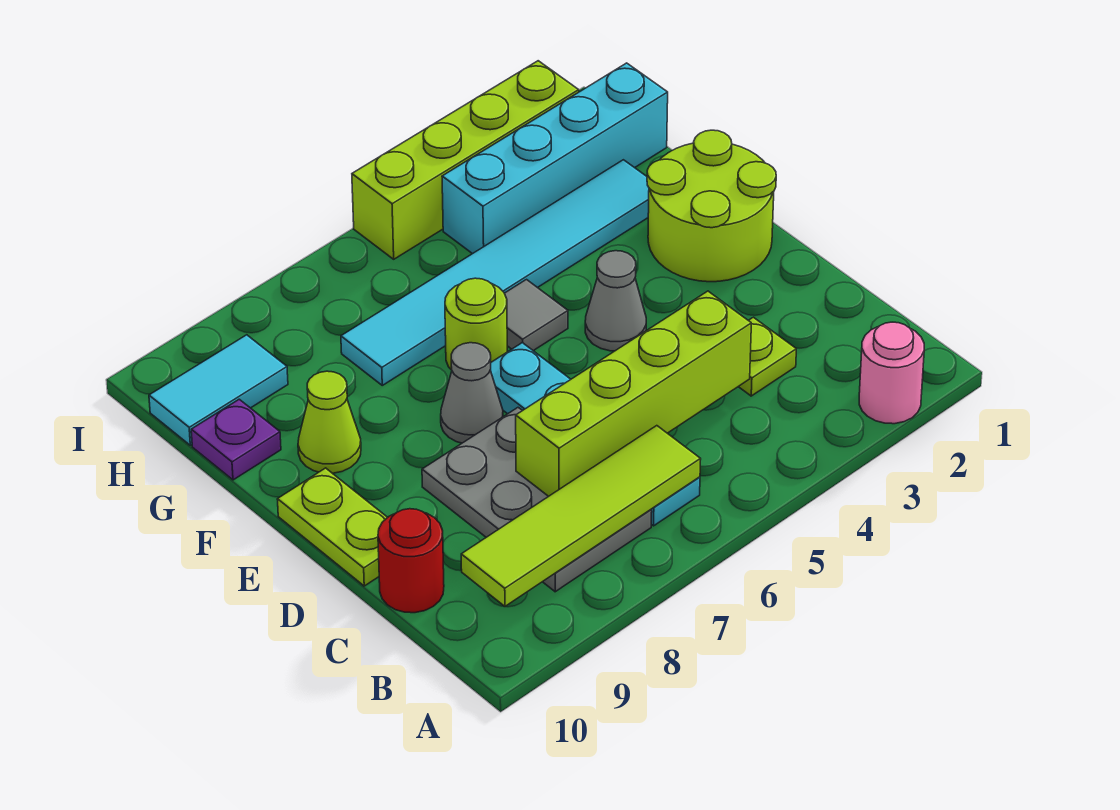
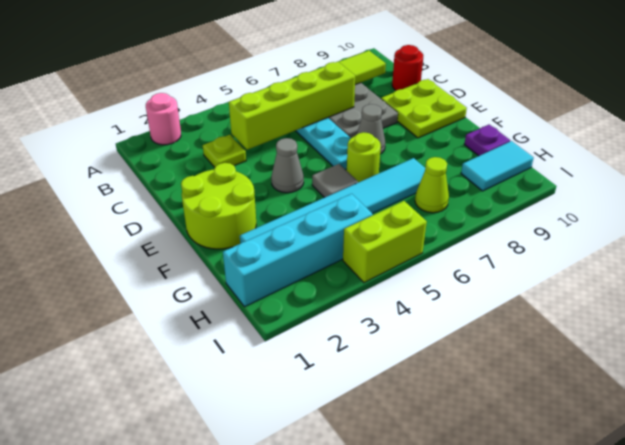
lime 1x2 plate [277,468,388,586] -> lime 2x2 plate [381,79,467,138]
lime 1x1 cone [298,371,361,473] -> lime 1x1 cone moved to [415,157,449,213]
lime 1x4 brick [352,61,579,259] -> lime 1x2 brick [343,201,427,283]

